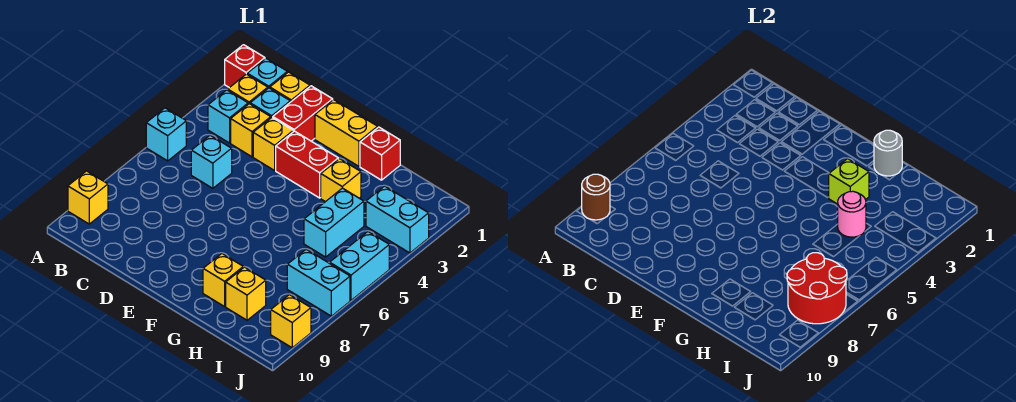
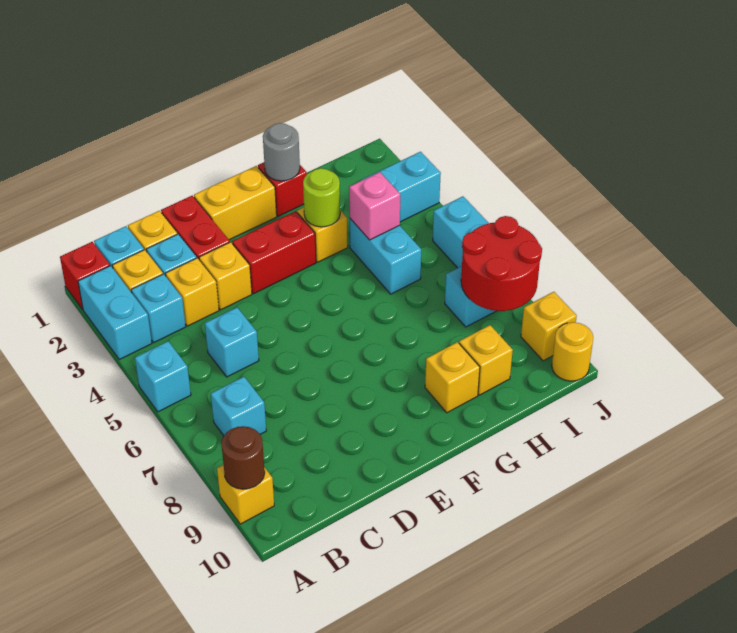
none -> cyan 1x2 brick [78,266,152,359]
none -> cyan 1x1 brick [211,377,266,435]
lime 1x1 brick [829,159,869,204] -> lime 1x1 round brick [303,168,340,227]
pink 1x1 round brick [838,191,866,237] -> pink 1x1 brick [349,172,400,240]
none -> yellow 1x1 round brick [552,322,593,381]

